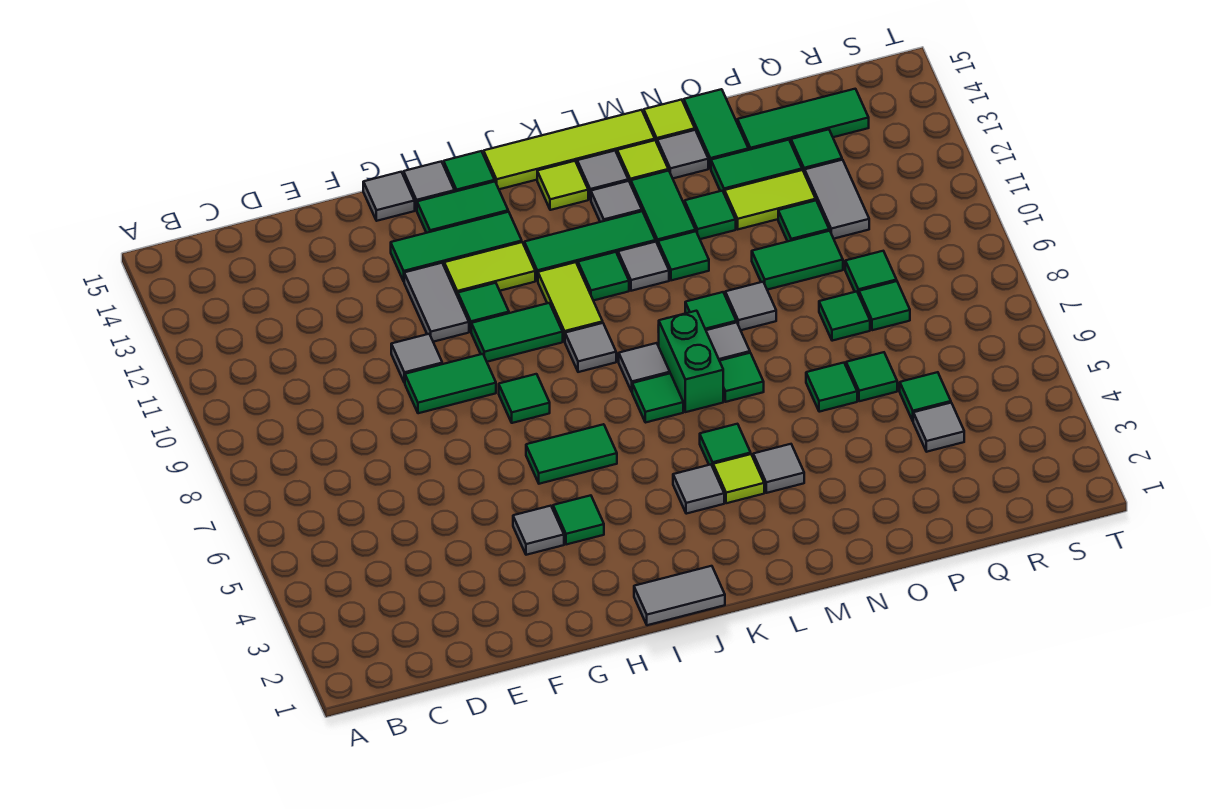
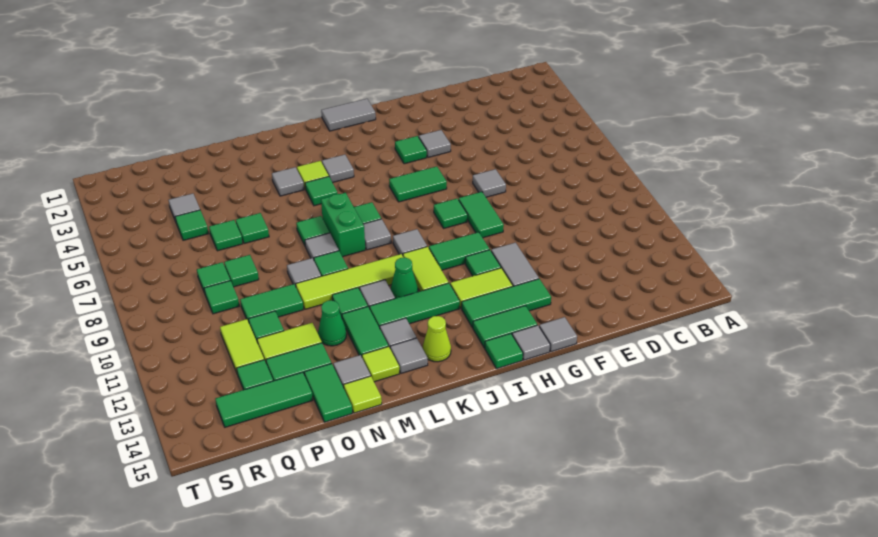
green 1x2 tile [405,354,496,413] -> green 1x2 tile turned to [459,192,504,238]
grey 1x1 tile [391,334,442,383] -> grey 1x1 tile moved to [473,169,506,197]
lime 1x4 tile [484,110,655,189] -> lime 1x4 tile moved to [296,254,404,309]
green 1x1 tile [578,252,629,301] -> green 1x1 cone [391,258,418,299]
lime 1x1 tile [537,161,588,210] -> lime 1x1 cone [423,316,451,362]
green 1x1 tile [685,191,736,239] -> green 1x1 cone [318,300,347,346]
grey 1x2 tile [805,160,869,239] -> lime 1x2 tile [220,319,264,373]

